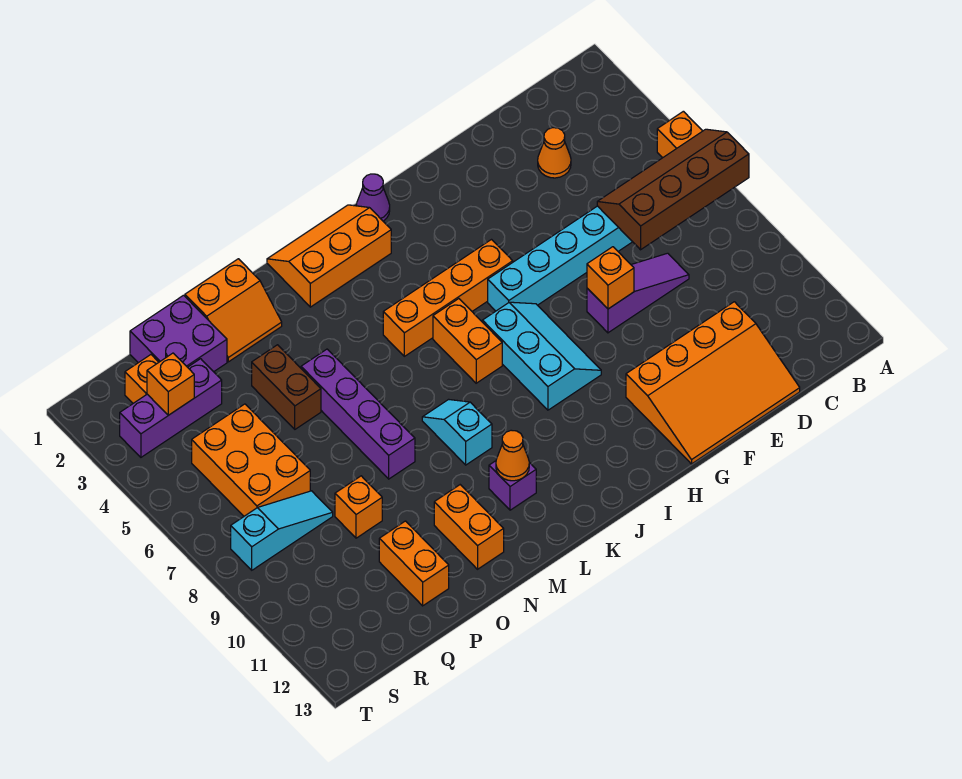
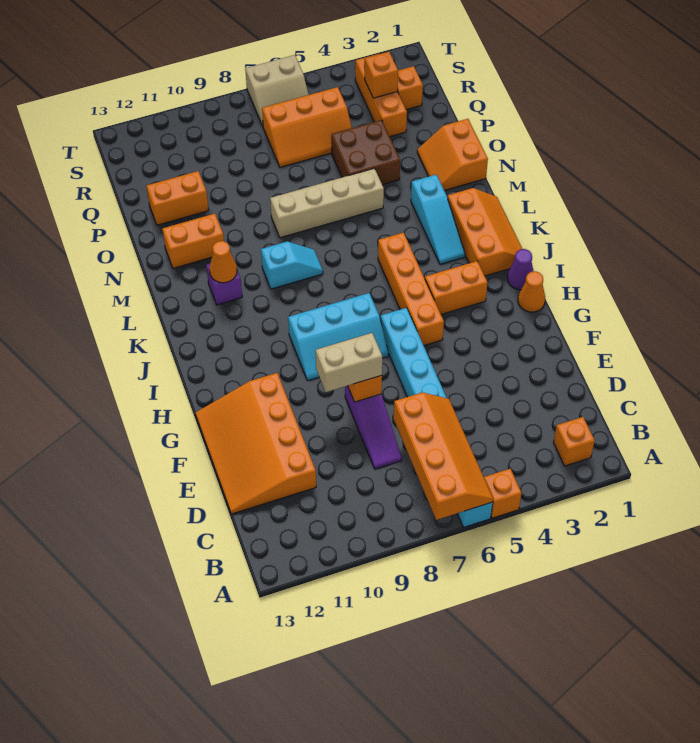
brown 2x4 slope [597,129,749,250] -> orange 2x4 slope [394,392,493,520]
orange 1x1 cone [538,128,571,178] -> orange 1x1 cone moved to [518,271,545,312]
none -> tan 1x2 brick [316,333,382,392]
orange 1x2 brick [433,299,502,383] -> orange 1x2 brick moved to [425,261,488,314]
purple 1x4 brick [301,349,415,479] -> tan 1x4 brick [270,168,384,238]
brown 1x2 brick [252,345,321,429] -> brown 2x2 brick [331,120,400,185]
purple 2x2 brick [130,295,227,372] -> none
orange 1x1 brick [335,476,382,538] -> orange 1x1 brick moved to [554,417,595,466]
purple 1x3 brick [120,359,222,457] -> orange 1x3 brick [355,54,407,137]
orange 2x3 brick [192,404,310,516] -> orange 2x3 slope [262,87,352,167]
cyan 1x3 slope [231,491,333,570] -> cyan 1x3 slope moved to [411,175,465,264]
none -> tan 2x2 slope [245,55,309,126]

